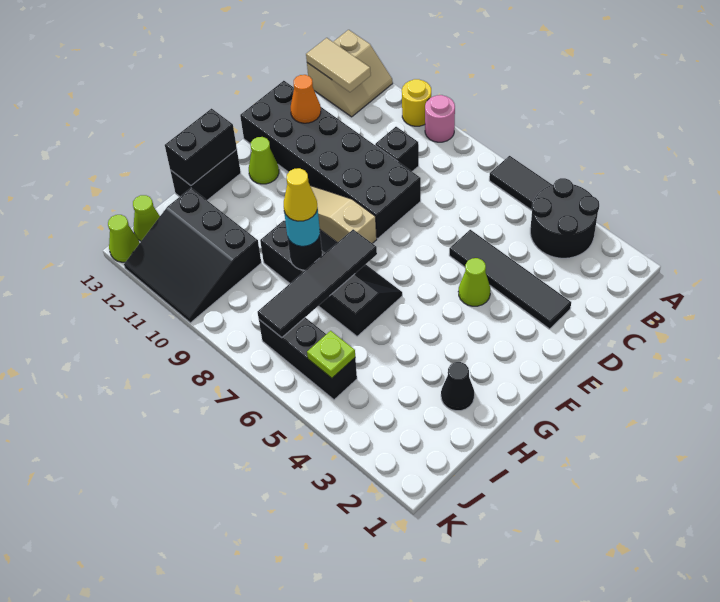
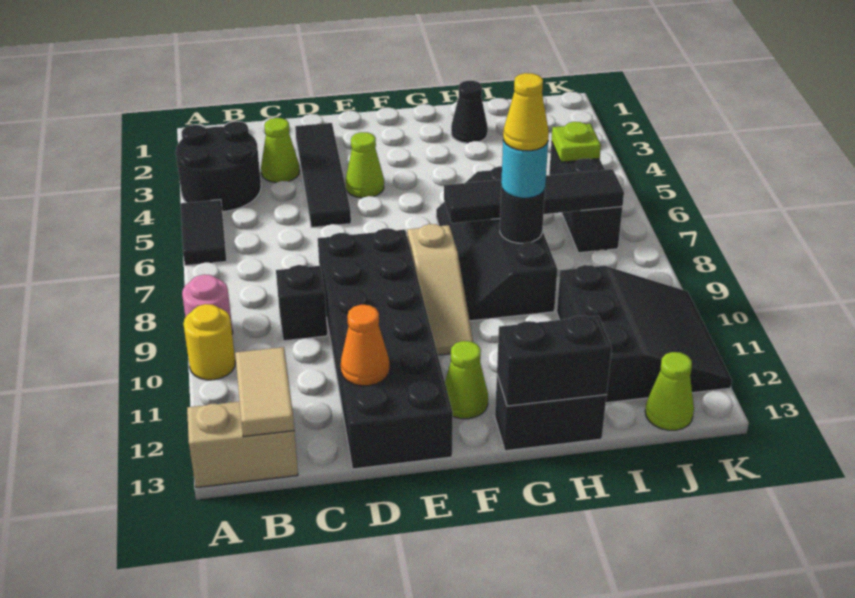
lime 1x1 cone [108,215,140,262] -> lime 1x1 cone moved to [261,118,300,183]

